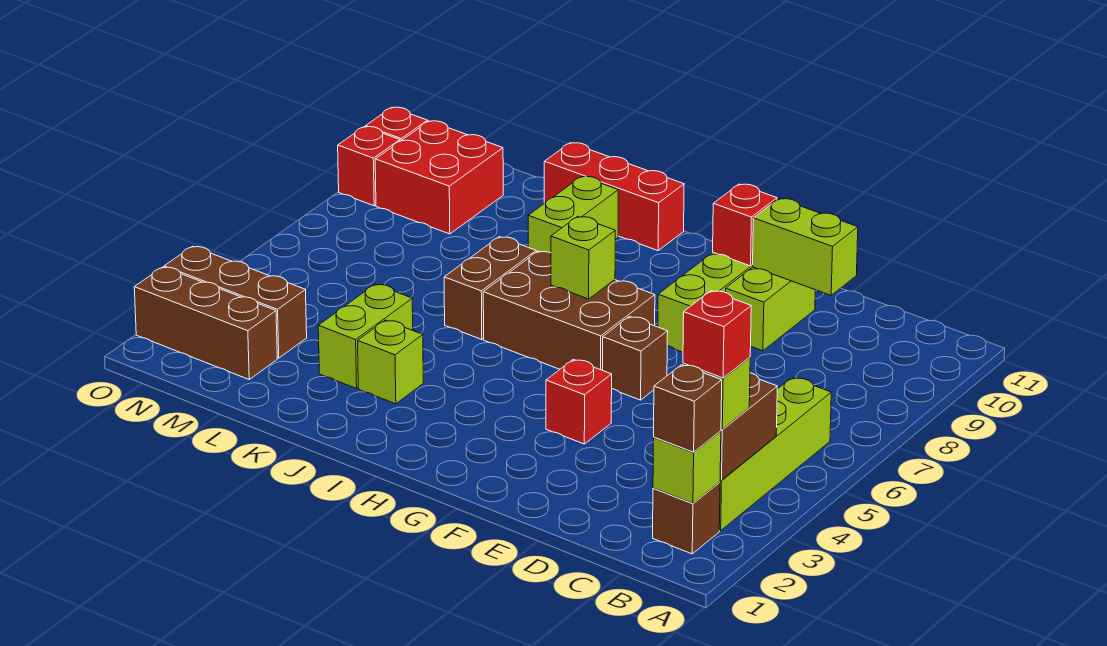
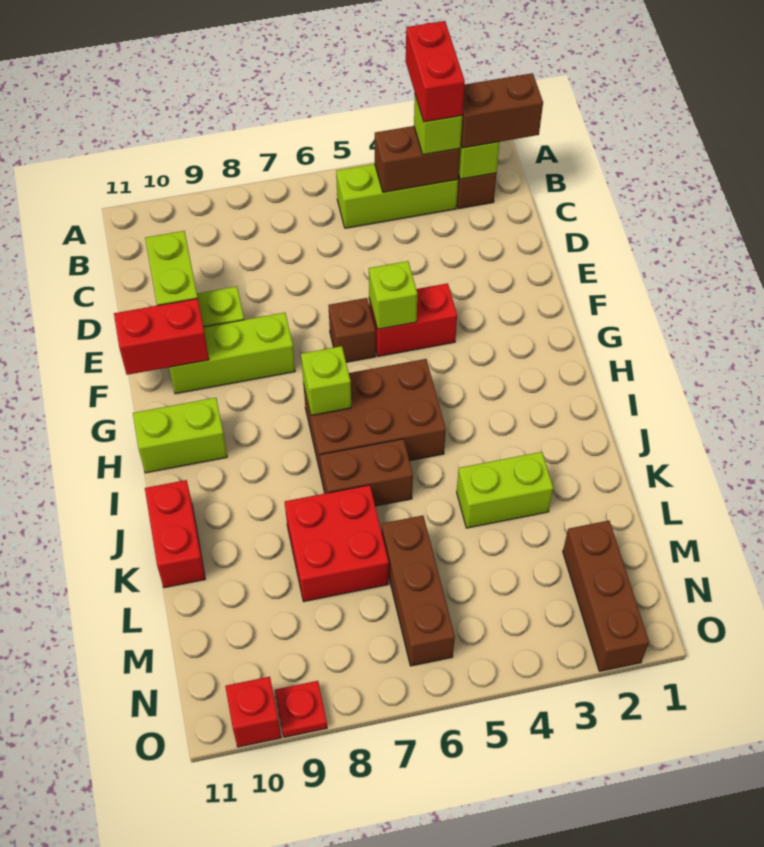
brown 1x1 brick [654,365,722,452] -> brown 1x2 brick [461,73,543,148]
lime 1x4 brick [719,378,831,531] -> lime 1x3 brick [336,164,458,228]
red 1x1 brick [683,291,751,378] -> red 1x2 brick [406,21,465,122]
red 1x1 brick [546,359,612,444] -> red 1x2 brick [369,283,457,356]
red 1x1 brick [713,184,777,266] -> red 1x2 brick [114,298,209,375]
brown 2x3 brick [483,251,655,370] -> brown 2x3 brick turned to [303,359,446,475]
red 1x3 brick [544,143,684,251] -> red 1x2 brick [145,480,205,588]
lime 1x1 brick [358,320,423,404] -> lime 1x1 brick moved to [369,261,417,329]
lime 1x2 brick [528,176,618,253] -> lime 1x2 brick moved to [133,398,227,473]
brown 1x3 brick [164,246,307,358] -> brown 1x3 brick moved to [382,516,455,666]
red 2x2 brick [375,121,503,234] -> red 2x2 brick moved to [285,485,389,602]
red 1x1 brick [338,127,400,206] -> red 1x1 plate [275,681,327,737]

